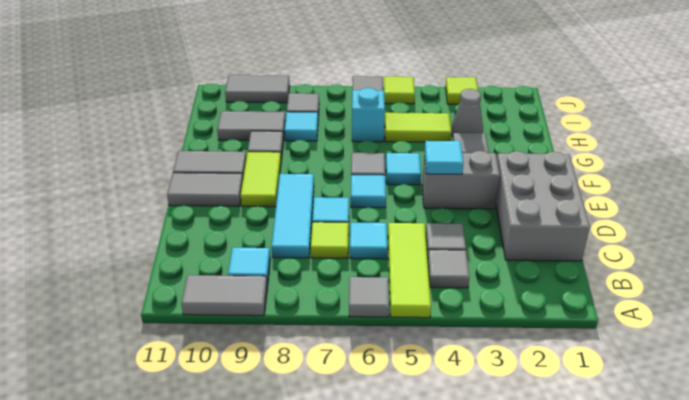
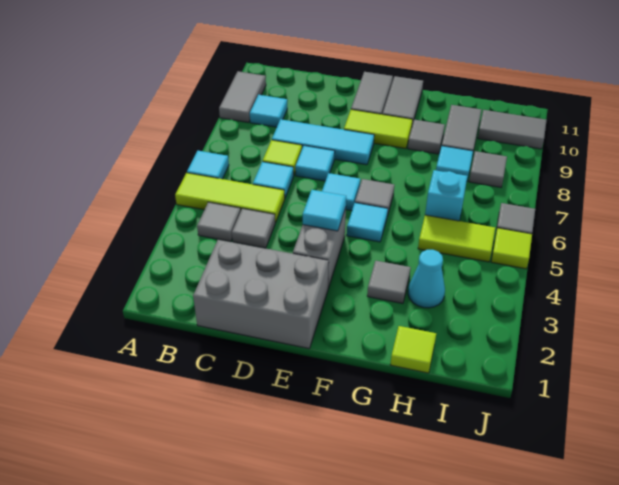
grey 1x1 tile [349,277,389,317] -> cyan 1x1 tile [187,151,229,179]
grey 1x1 cone [451,89,483,136] -> cyan 1x1 cone [408,250,445,308]
lime 1x2 tile [385,113,452,142] -> lime 1x2 tile turned to [418,215,495,262]
lime 1x1 tile [445,77,478,104] -> lime 1x1 tile moved to [390,326,436,373]
grey 1x2 tile [225,75,290,103] -> grey 1x2 tile turned to [478,110,547,149]

